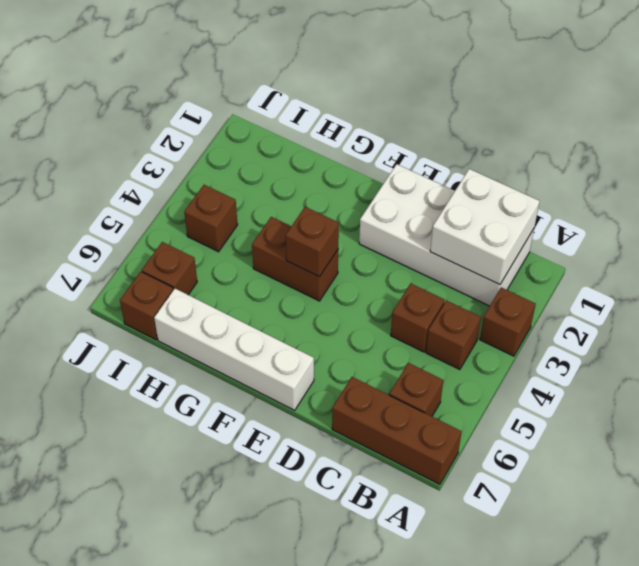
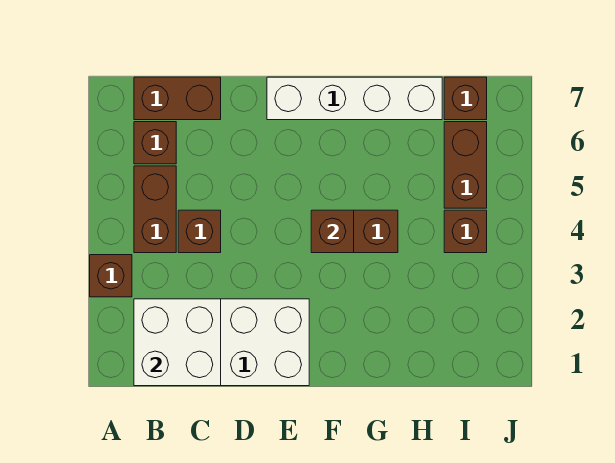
brown 1x3 brick [332,377,462,484] -> brown 1x2 brick [134,77,221,120]
brown 1x1 brick [426,301,481,370] -> brown 1x2 brick [134,166,176,253]
brown 1x1 brick [142,242,197,295] -> brown 1x2 brick [444,122,487,208]

